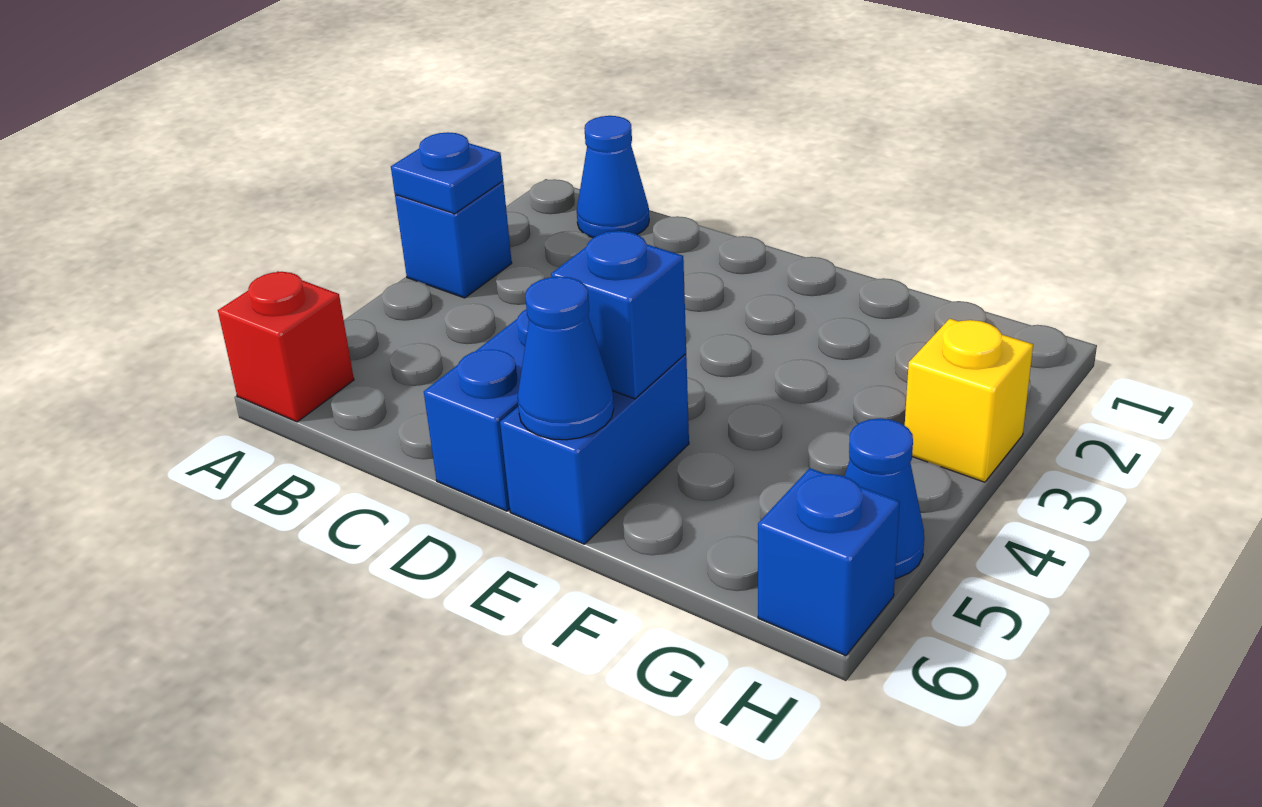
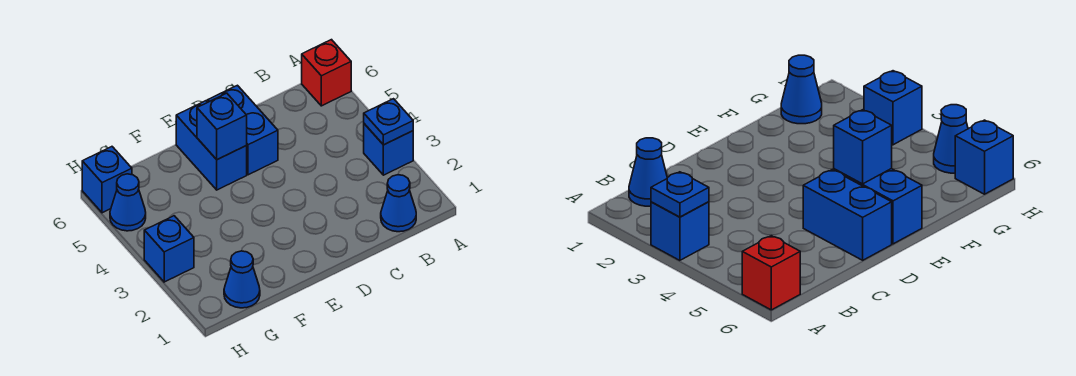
blue 1x1 cone [517,276,614,440] -> blue 1x1 cone moved to [224,251,260,308]
yellow 1x1 brick [905,319,1033,482] -> blue 1x1 brick [144,216,194,282]

